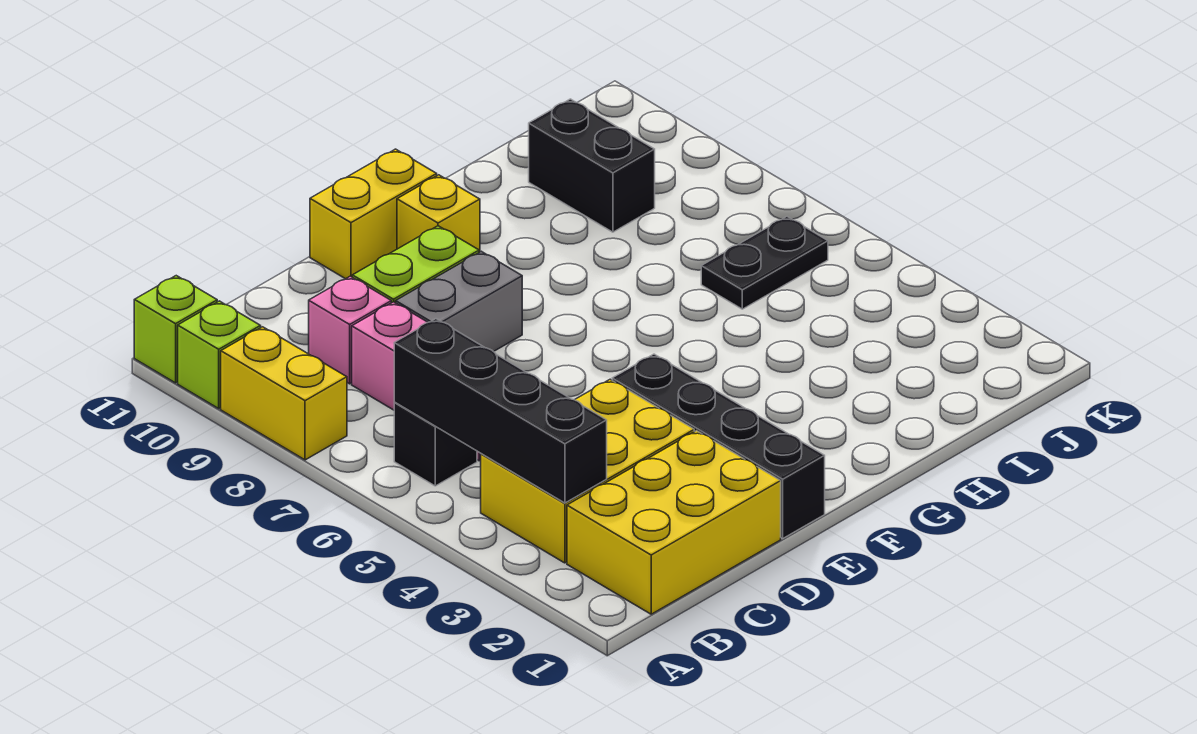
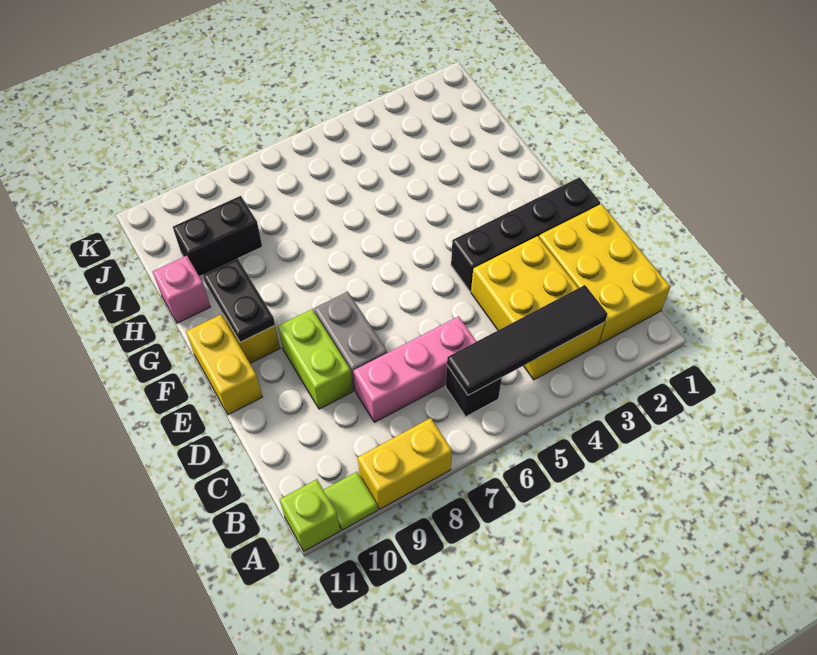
lime 1x1 brick [178,301,261,408] -> lime 1x1 tile [324,472,378,530]
black 1x4 brick [394,319,607,503] -> black 1x4 tile [447,285,608,395]
pink 1x1 brick [309,276,391,384] -> pink 1x1 brick moved to [153,256,210,323]
black 1x2 plate [701,217,828,309] -> black 1x2 plate moved to [203,259,275,342]

